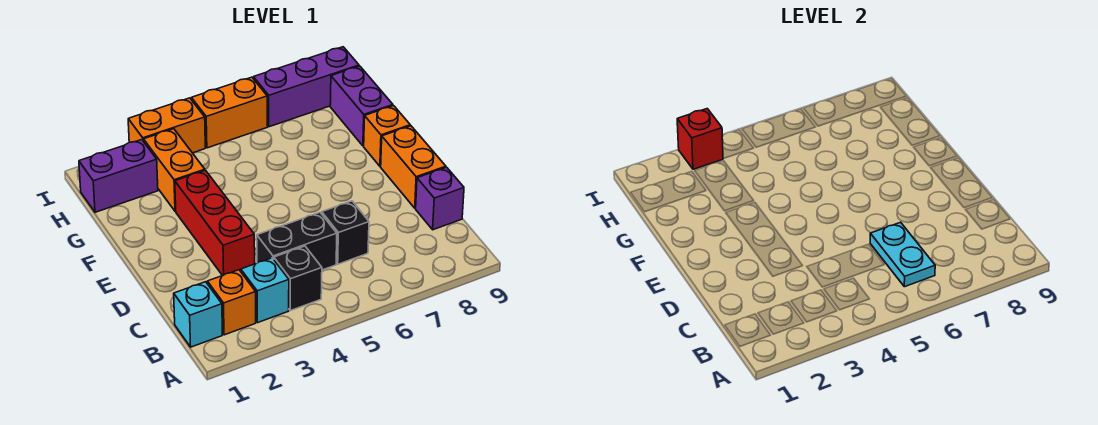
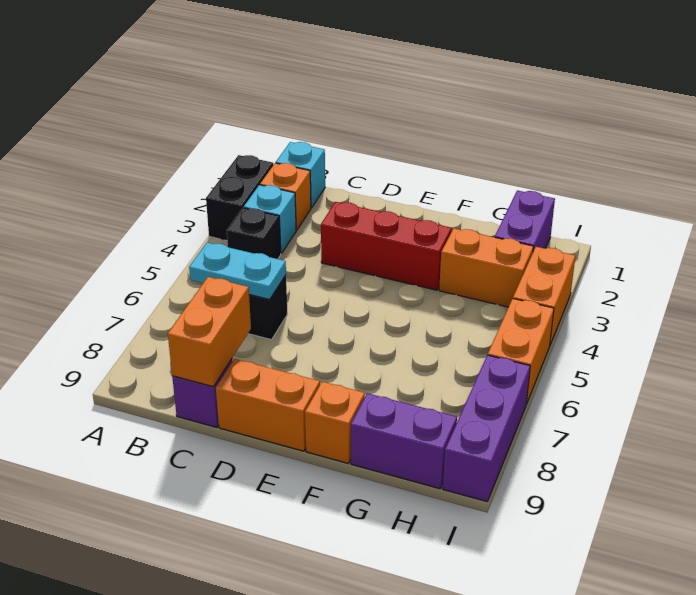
black 1x2 brick [257,212,337,270] -> black 1x2 brick moved to [206,155,273,241]
none -> orange 1x2 brick [168,277,251,387]
red 1x1 brick [677,109,723,169] -> none

